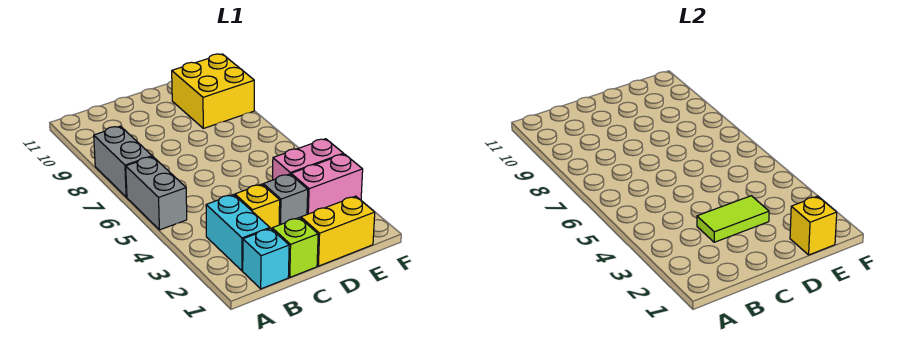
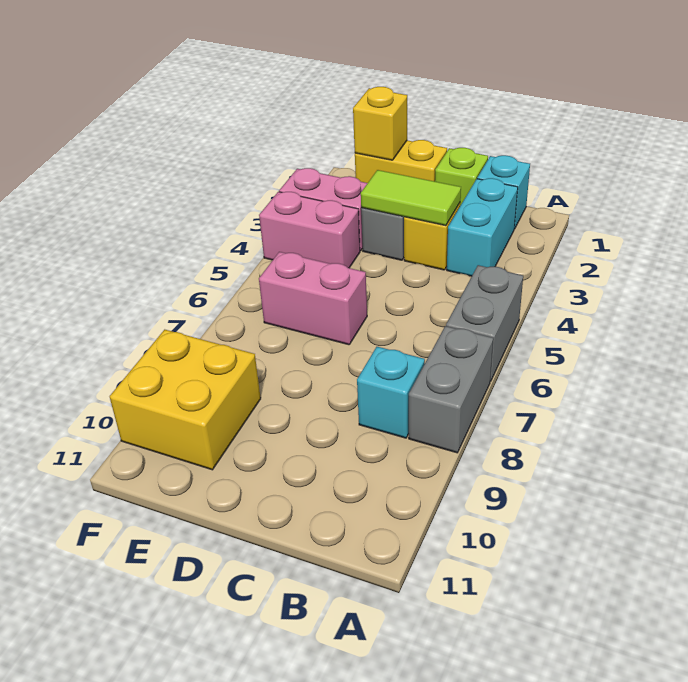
none -> cyan 1x1 brick [357,347,425,438]
none -> pink 1x2 brick [259,252,367,345]

